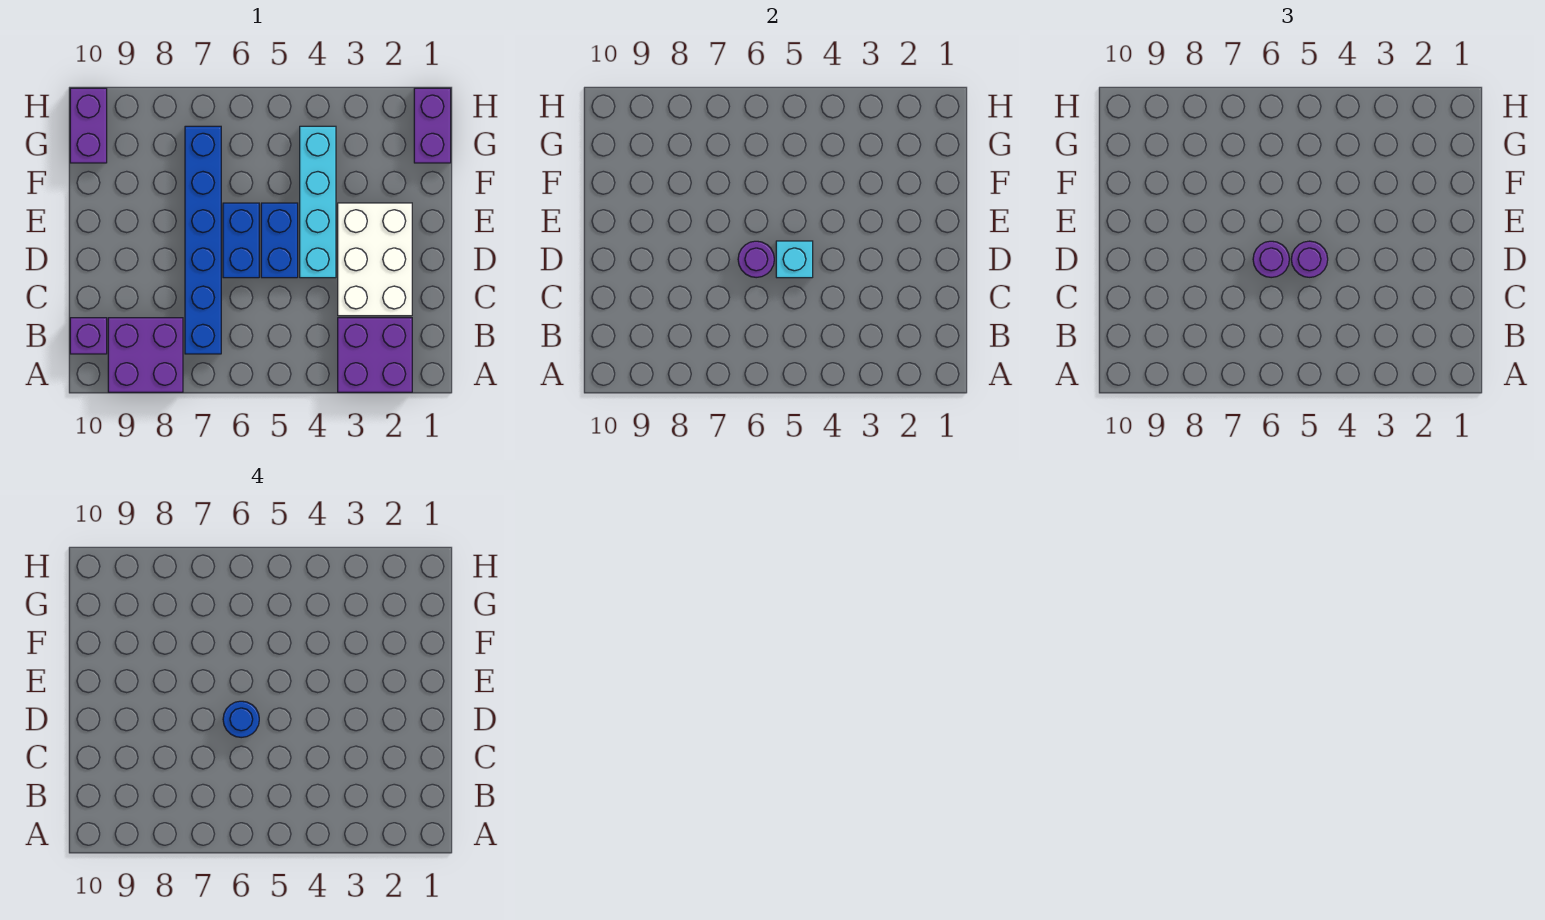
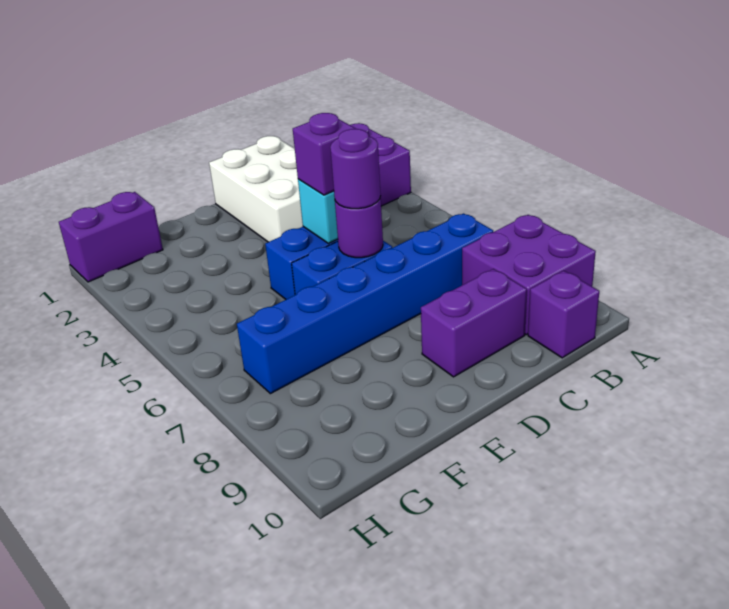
white 2x3 brick [338,203,412,316] -> white 2x3 brick turned to [209,136,303,242]
cyan 1x4 brick [300,126,336,278] -> none
purple 1x1 round brick [1291,241,1328,277] -> purple 1x1 brick [293,113,356,195]
blue 1x1 round brick [223,701,259,738] -> none
purple 1x2 brick [70,88,107,163] -> purple 1x2 brick moved to [421,269,527,377]

